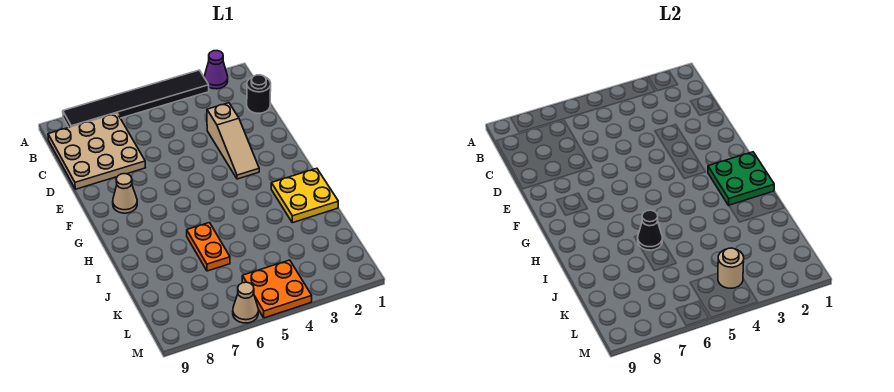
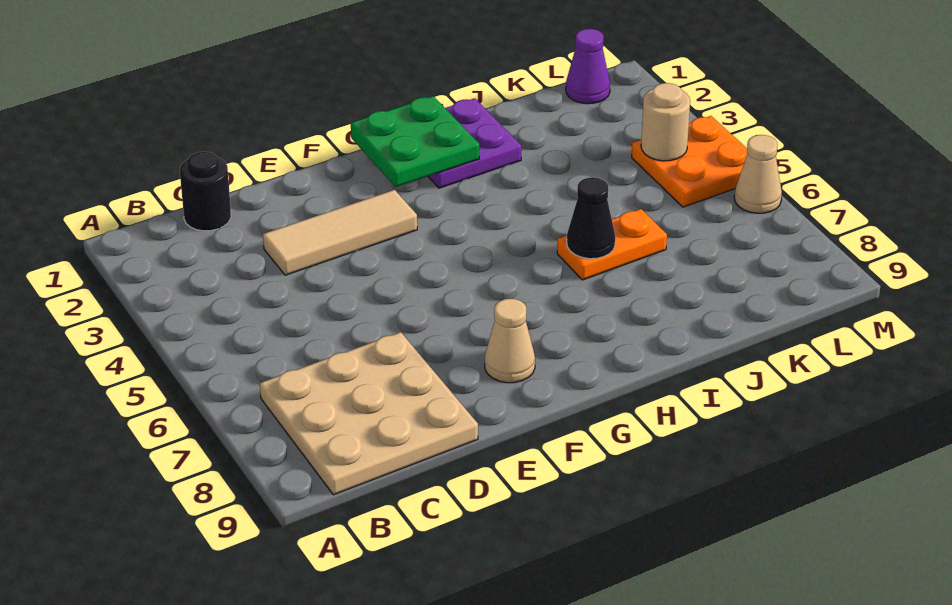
purple 1x1 cone [204,51,228,89] -> purple 1x1 cone moved to [566,29,610,104]
black 1x6 tile [63,70,209,127] -> none
tan 1x3 slope [207,103,259,179] -> tan 1x3 tile [263,190,417,275]
yellow 2x2 plate [271,168,338,223] -> purple 2x2 plate [428,98,521,188]

